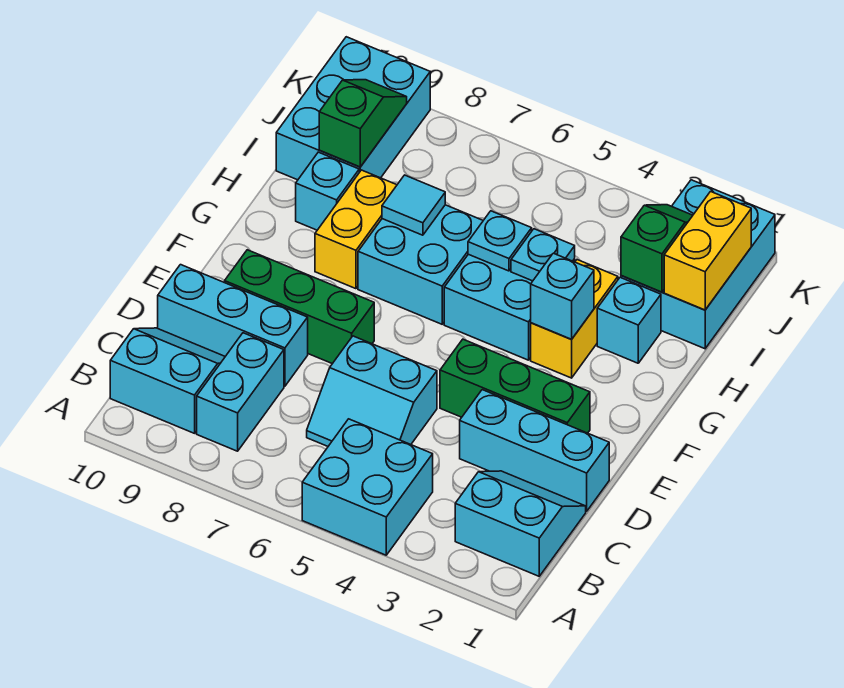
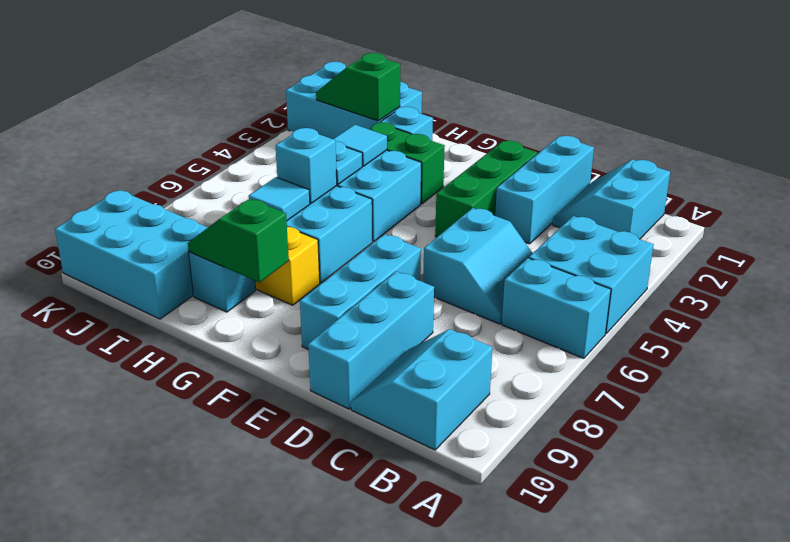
cyan 1x2 brick [197,333,284,451] -> cyan 1x2 brick moved to [502,258,611,358]
green 1x3 brick [225,250,374,364] -> cyan 1x3 brick [300,234,421,350]
yellow 1x2 brick [531,260,618,378] -> green 1x2 brick [369,122,445,204]
cyan 1x1 brick [531,253,594,339] -> cyan 1x1 brick moved to [276,128,337,203]
cyan 1x1 plate [511,229,575,281] -> cyan 1x1 tile [334,125,387,166]
yellow 1x2 brick [664,192,751,310] -> none
green 1x2 slope [319,80,407,167] -> green 1x2 slope moved to [188,199,289,282]

